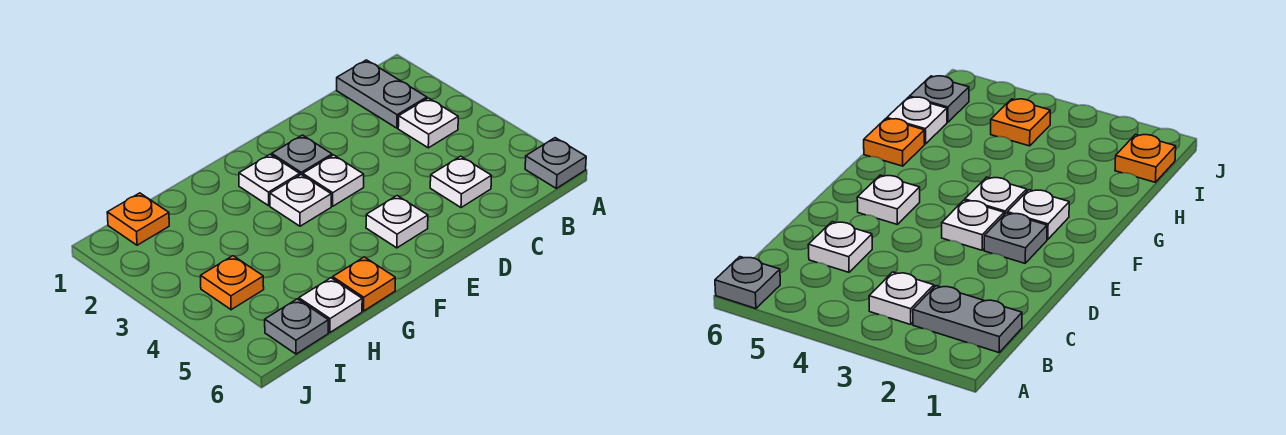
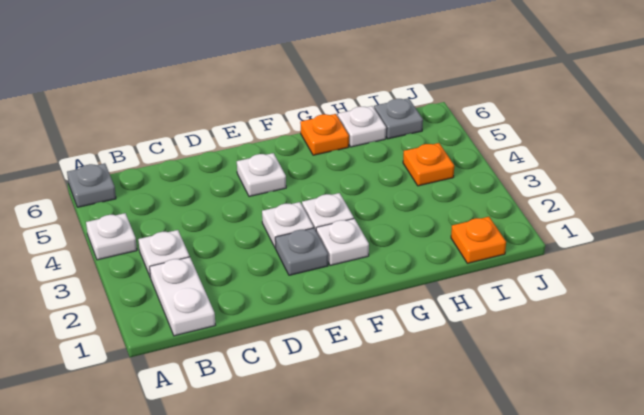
grey 1x2 plate [337,60,427,128] -> white 1x2 plate [150,257,215,336]
white 1x1 plate [430,156,492,208] -> white 1x1 plate moved to [86,213,137,260]

